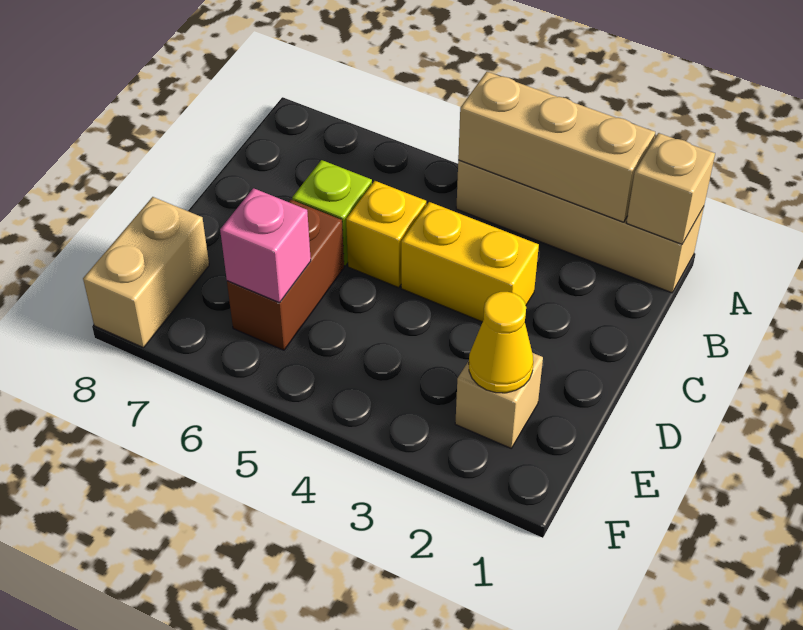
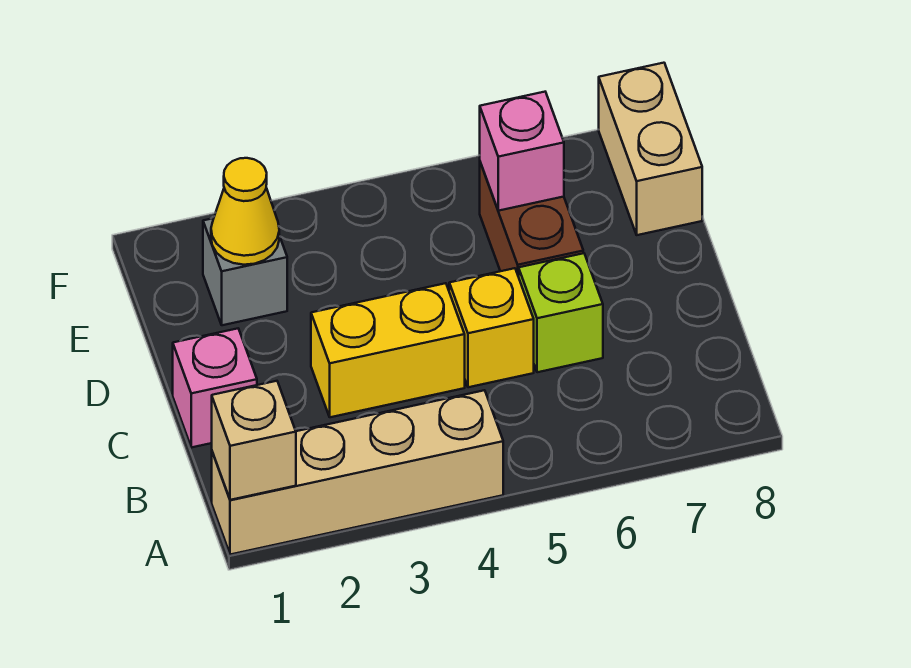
tan 1x3 brick [458,72,655,222] -> none
none -> pink 1x1 brick [173,329,257,447]
tan 1x1 brick [455,353,543,448] -> grey 1x1 brick [203,218,287,325]

